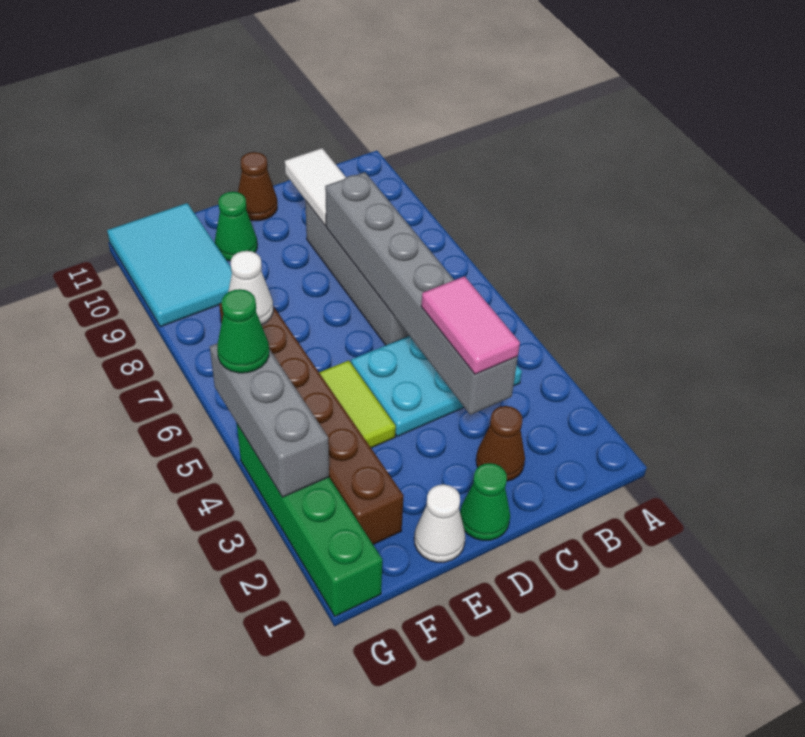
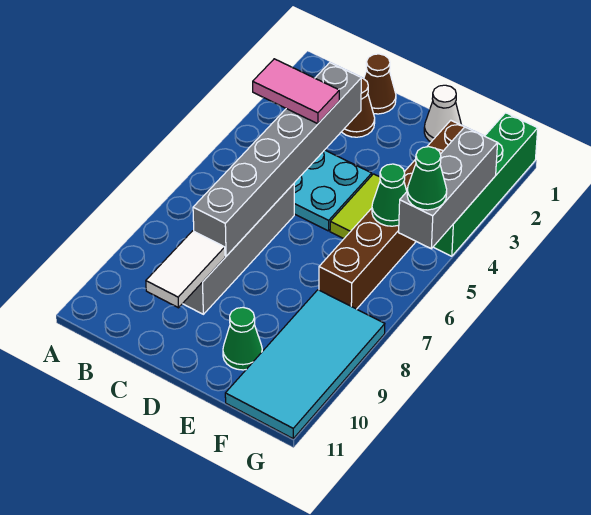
pink 1x2 tile [421,276,520,374] -> pink 1x2 tile turned to [253,59,339,124]
green 1x1 cone [460,463,510,540] -> green 1x1 cone moved to [372,164,407,226]
brown 1x1 cone [238,152,277,221] -> brown 1x1 cone moved to [364,54,396,114]
white 1x1 cone [228,251,273,325] -> none
cyan 2x3 tile [107,203,232,327] -> cyan 2x4 tile [225,290,385,438]

